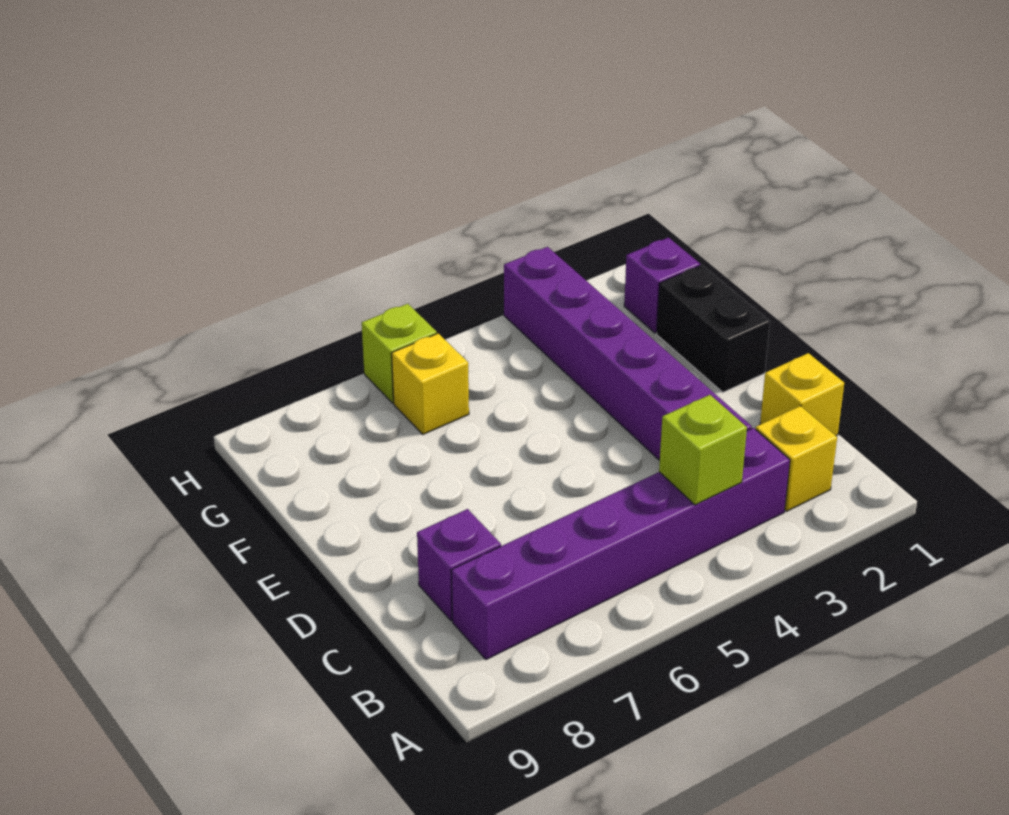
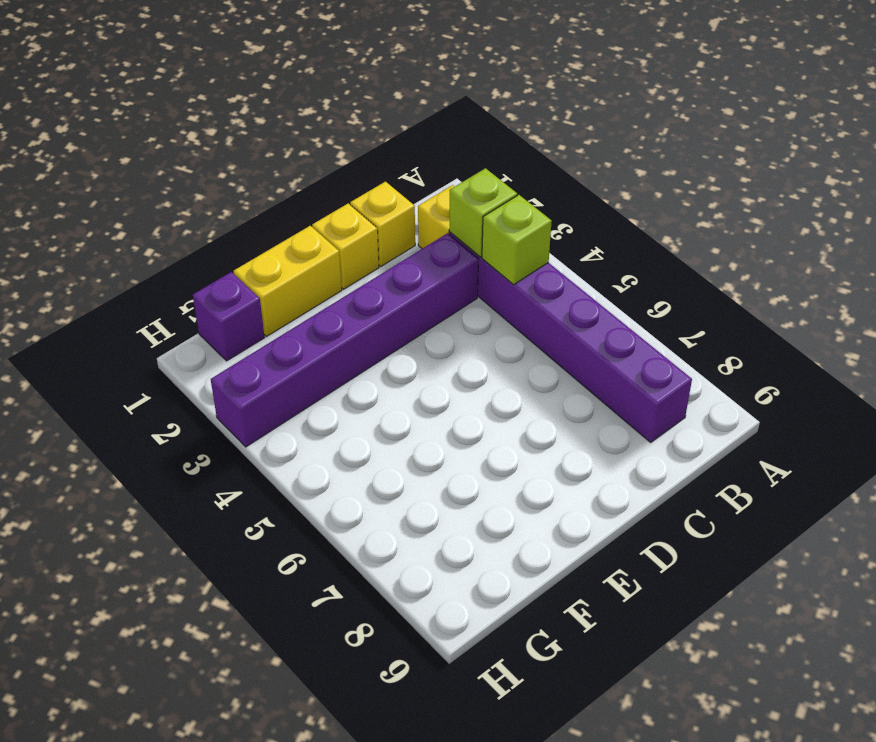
purple 1x1 brick [417,509,501,621] -> none
black 1x2 brick [657,265,770,392] -> yellow 1x2 brick [234,226,342,337]
yellow 1x1 brick [392,333,469,434] -> yellow 1x1 brick moved to [312,203,379,289]
lime 1x1 brick [362,304,437,403] -> lime 1x1 brick moved to [449,168,517,257]

